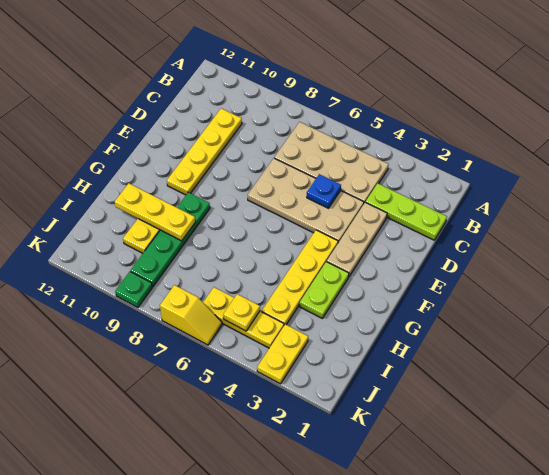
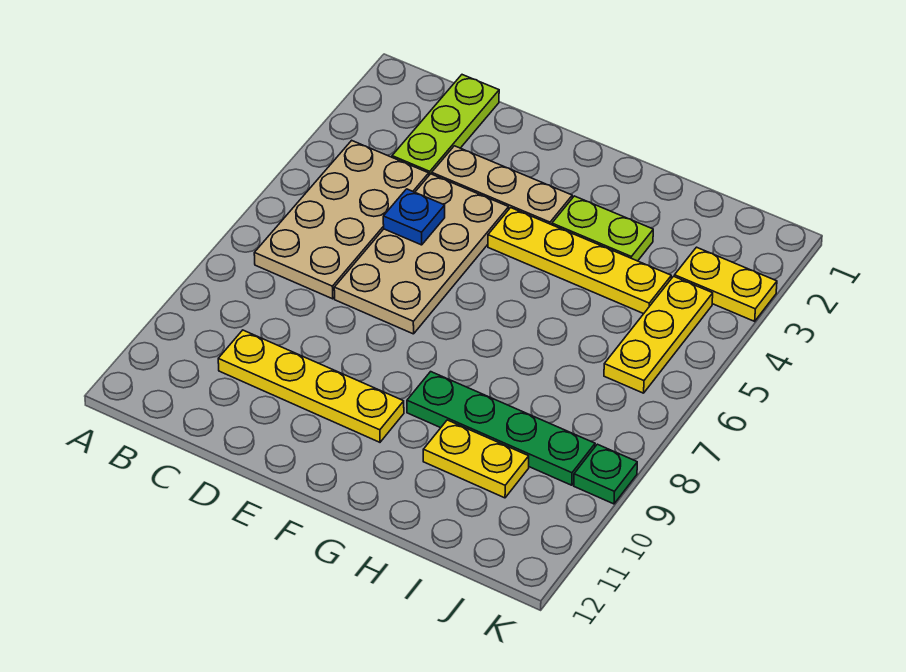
yellow 1x3 plate [115,183,195,241] -> none
yellow 1x1 plate [223,294,260,331] -> none
yellow 1x2 slope [160,285,222,345] -> none

